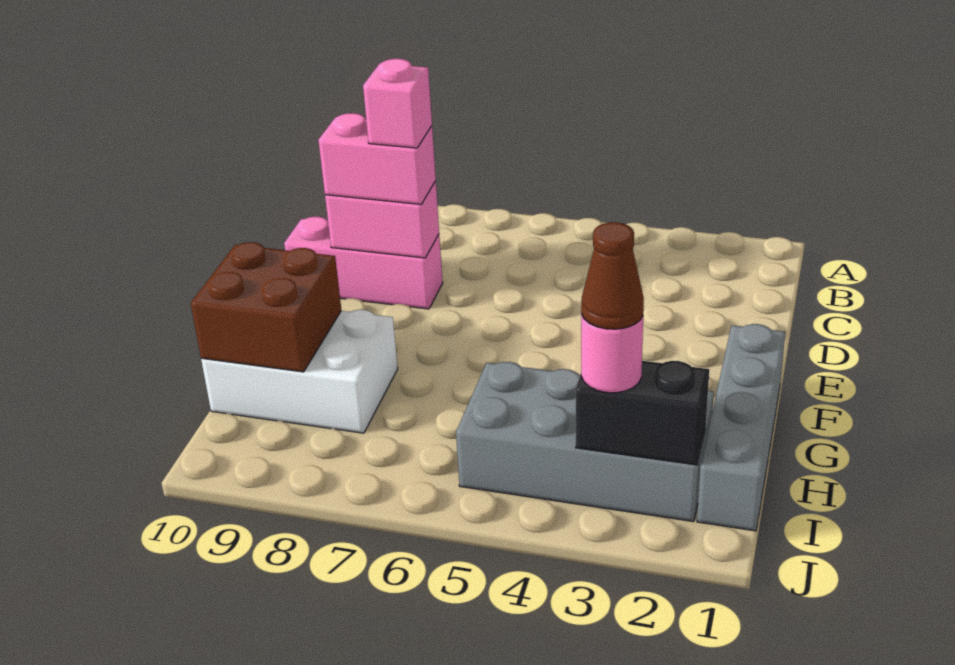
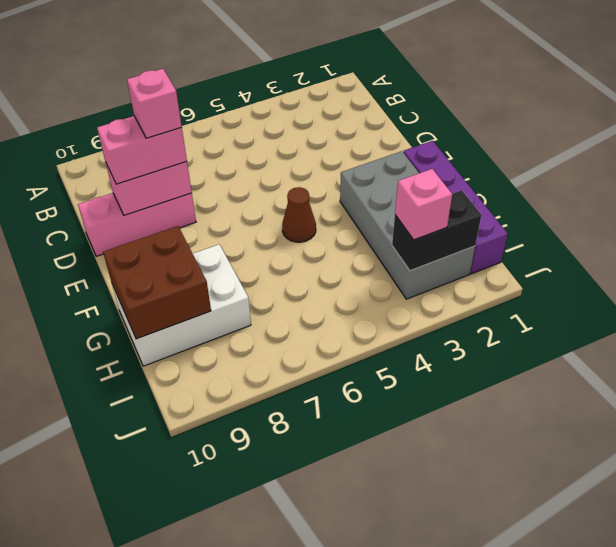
grey 1x4 brick [697,324,785,531] -> purple 1x4 brick [403,141,508,274]
grey 2x4 brick [456,362,714,522] -> grey 2x4 brick turned to [340,151,475,299]
pink 1x1 round brick [581,314,643,393] -> pink 1x1 brick [395,169,452,240]
brown 1x1 cone [581,222,644,329] -> brown 1x1 cone moved to [282,187,316,242]

